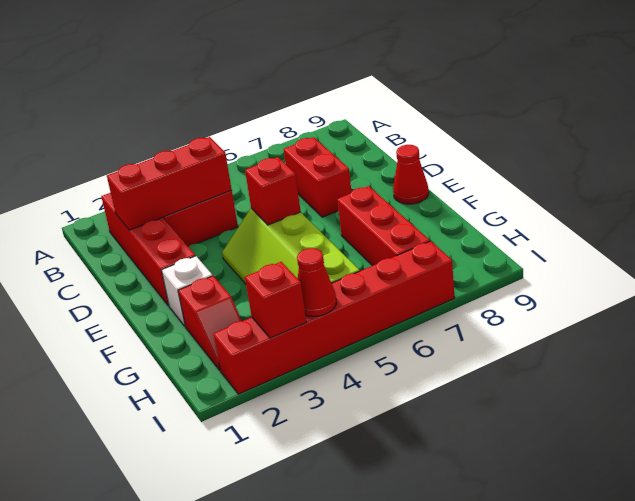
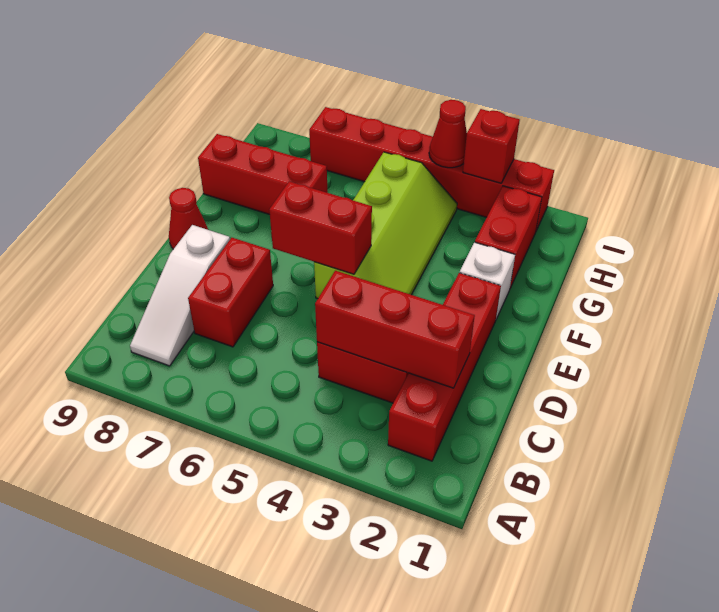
none -> white 1x3 slope [130,225,230,366]
red 1x1 brick [245,157,301,225] -> red 1x2 brick [269,181,372,274]
red 1x3 brick [337,186,430,266] -> red 1x3 brick turned to [198,134,328,215]
red 1x2 slope [178,276,242,370] -> red 1x2 brick [475,186,542,288]

